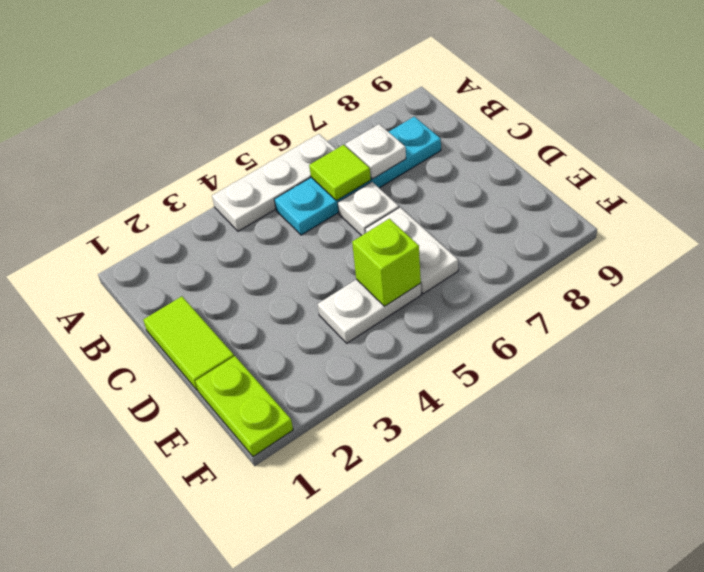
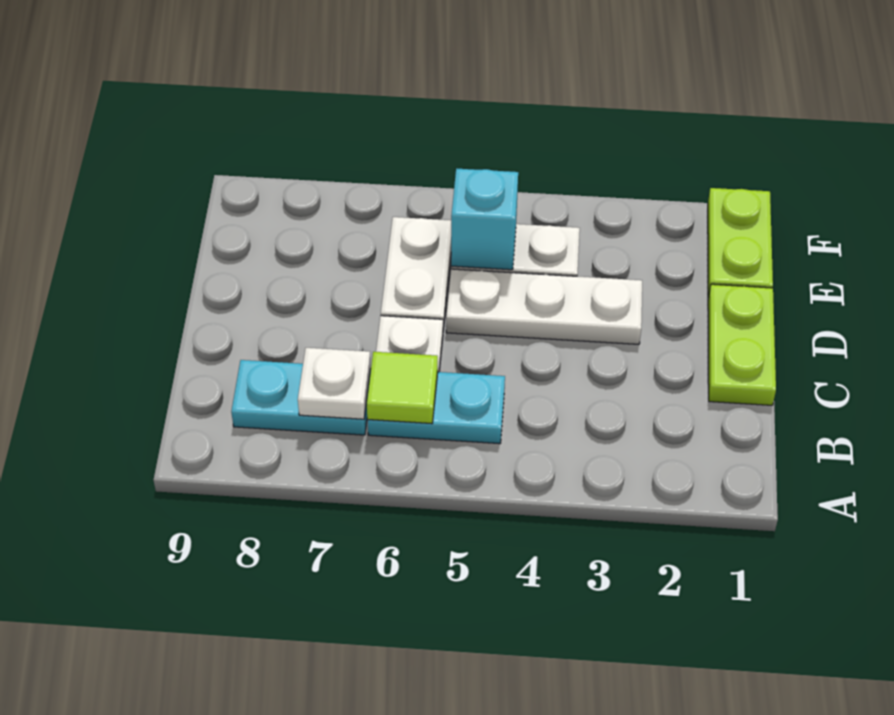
white 1x3 plate [212,134,335,231] -> white 1x3 plate moved to [446,269,642,344]
lime 1x2 tile [143,296,234,390] -> lime 1x2 plate [708,284,776,405]
lime 1x1 brick [352,219,421,306] -> cyan 1x1 brick [451,169,518,270]

